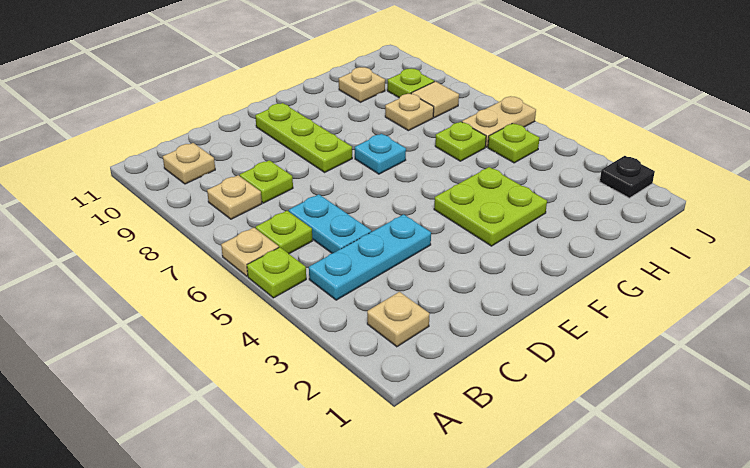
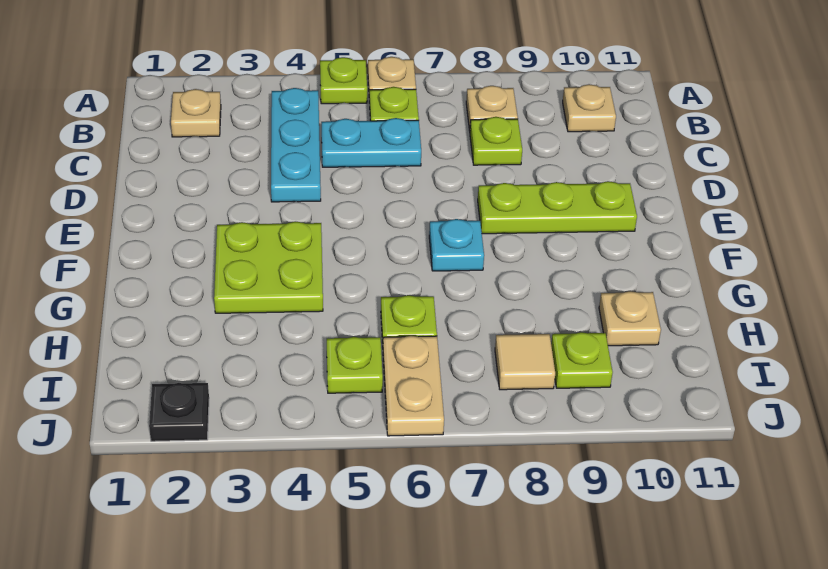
tan 1x1 plate [385,94,434,131] -> none

